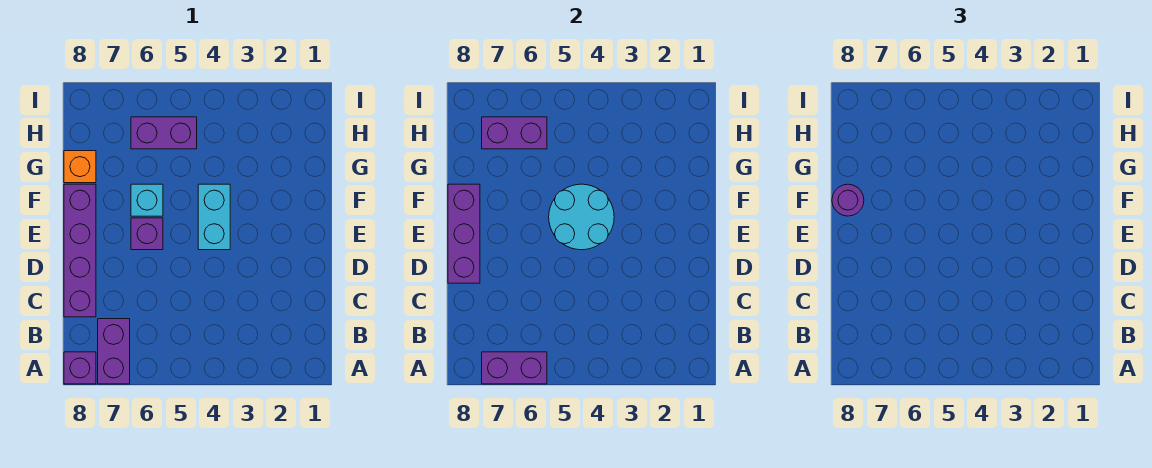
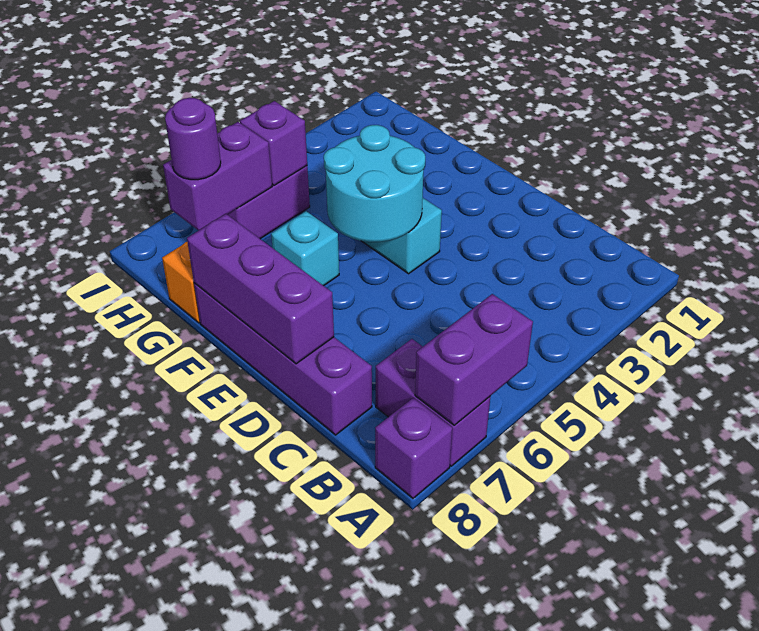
purple 1x1 brick [131,218,163,250] -> purple 1x1 brick moved to [240,101,307,185]
purple 1x1 round brick [832,184,864,216] -> purple 1x1 round brick moved to [165,98,221,180]

